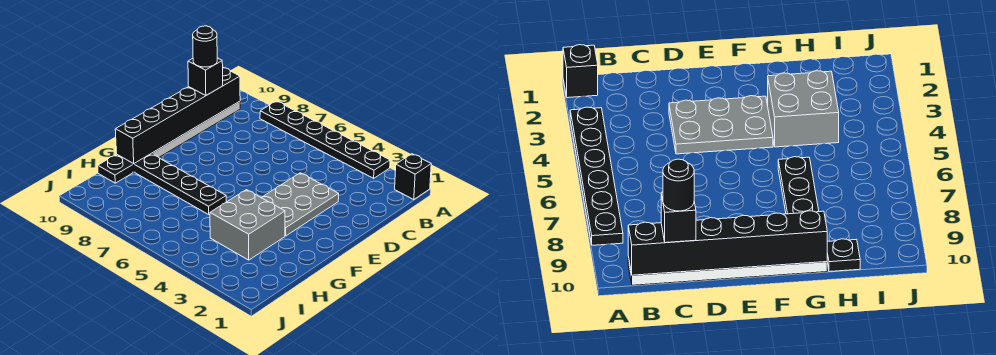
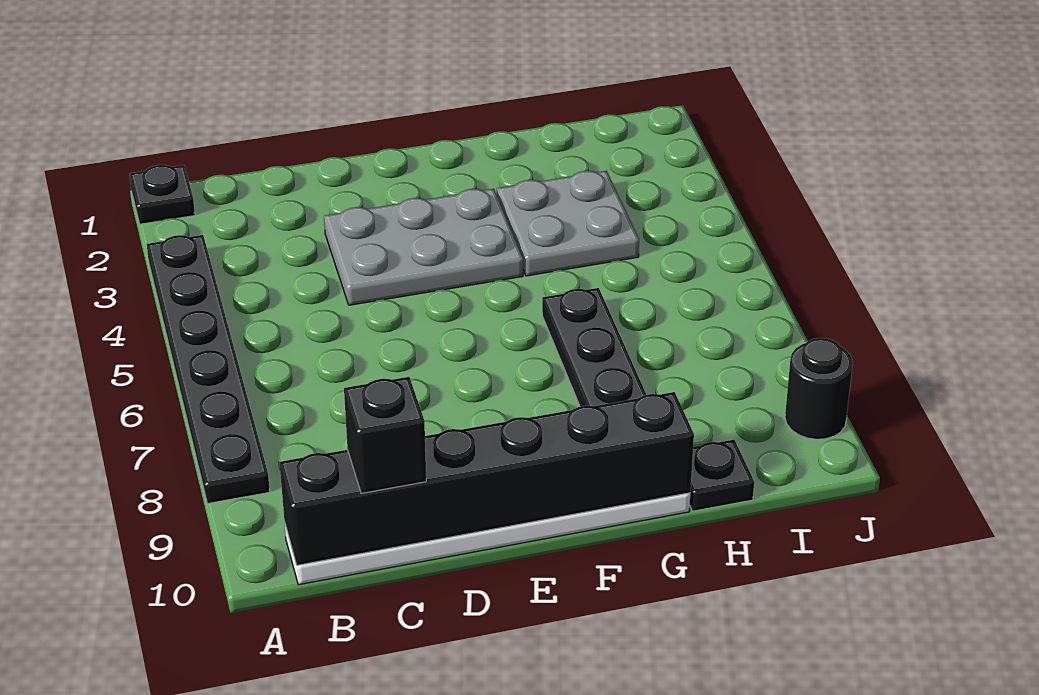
black 1x1 brick [395,154,431,200] -> black 1x1 plate [129,165,195,224]
black 1x1 round brick [193,26,217,67] -> black 1x1 round brick moved to [785,338,853,439]
grey 2x2 brick [210,190,285,260] -> grey 2x2 plate [497,171,639,276]

